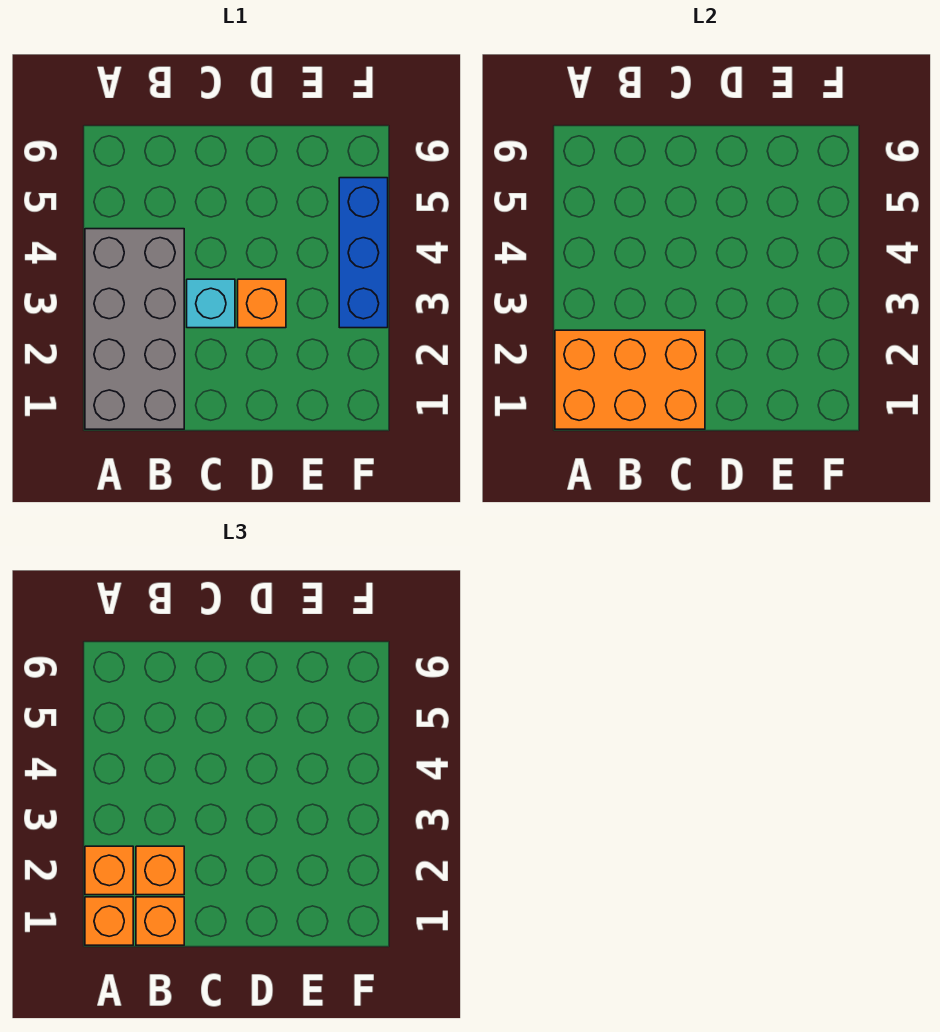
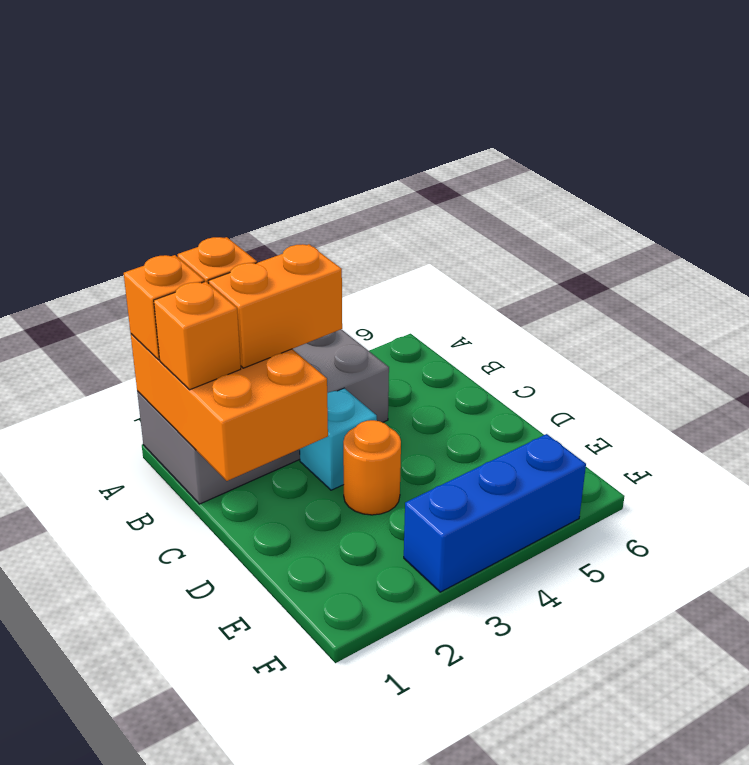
orange 1x1 brick [136,846,184,895] -> orange 1x2 brick [209,244,342,368]
orange 1x1 brick [238,279,286,328] -> orange 1x1 round brick [343,420,401,515]

